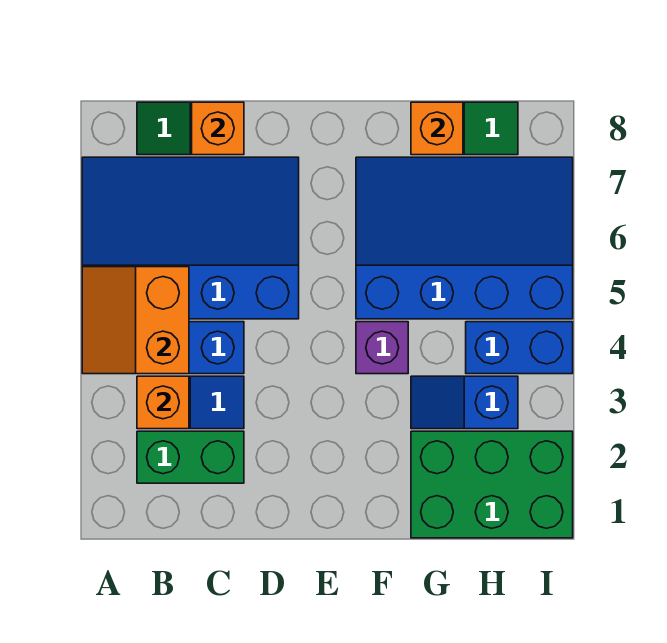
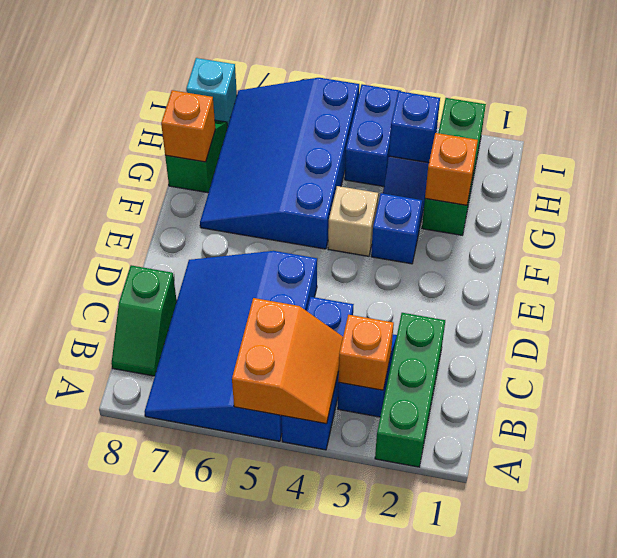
orange 2x2 slope [82,267,189,374] -> orange 2x2 slope turned to [232,298,343,424]
green 1x2 brick [137,431,244,483] -> green 1x3 brick [375,313,445,467]
orange 1x1 brick [192,102,244,155] -> orange 1x1 brick moved to [425,133,478,205]
none -> blue 1x1 brick [371,193,422,264]
purple 1x1 brick [356,322,408,374] -> tan 1x1 brick [328,186,378,256]
green 2x3 brick [411,431,573,538] -> green 1x3 brick [422,98,486,235]
none -> blue 1x1 brick [389,91,440,163]
none -> cyan 1x1 brick [186,58,237,126]

